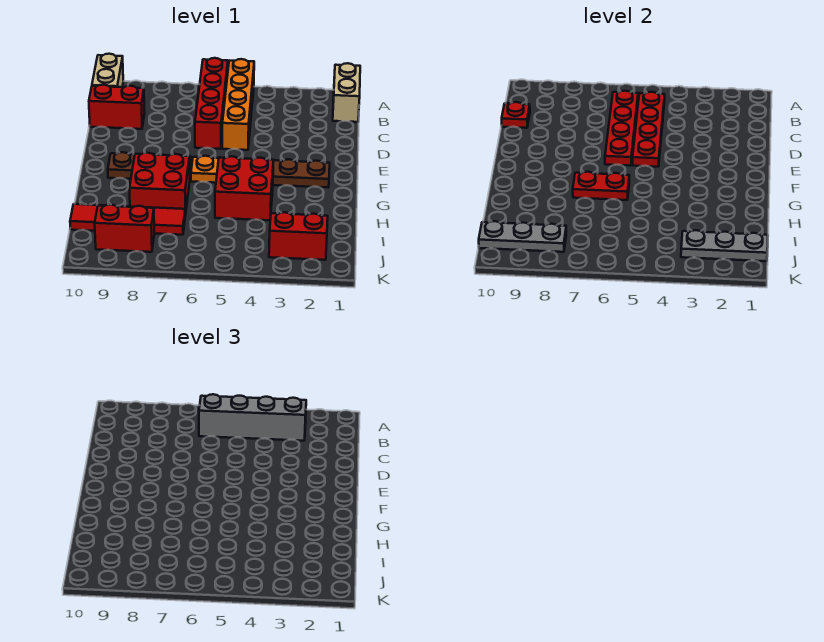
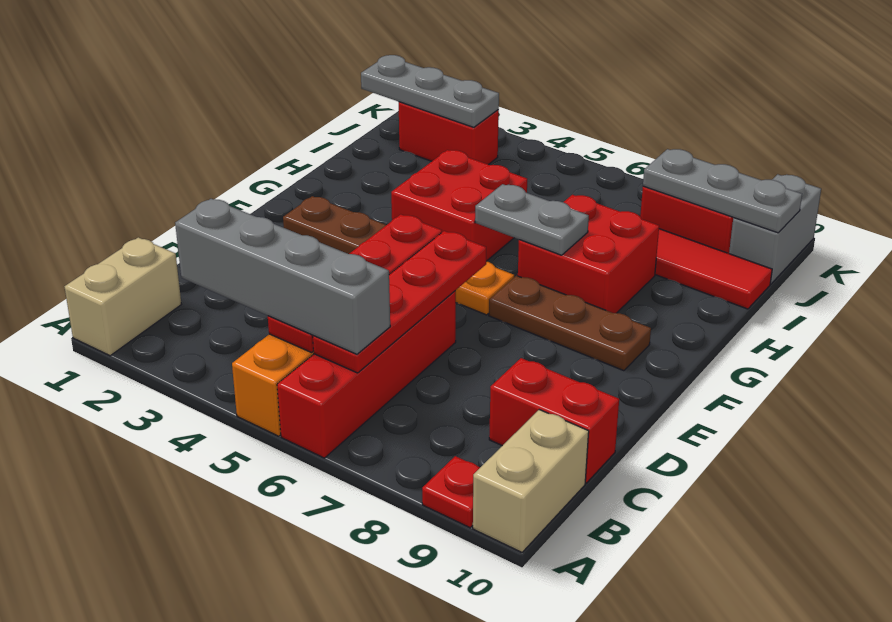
red 1x1 plate [502,102,530,128] -> red 1x1 plate moved to [422,456,480,528]
red 1x2 plate [573,172,629,200] -> grey 1x2 plate [475,184,589,255]
none -> grey 1x2 brick [729,174,821,284]

